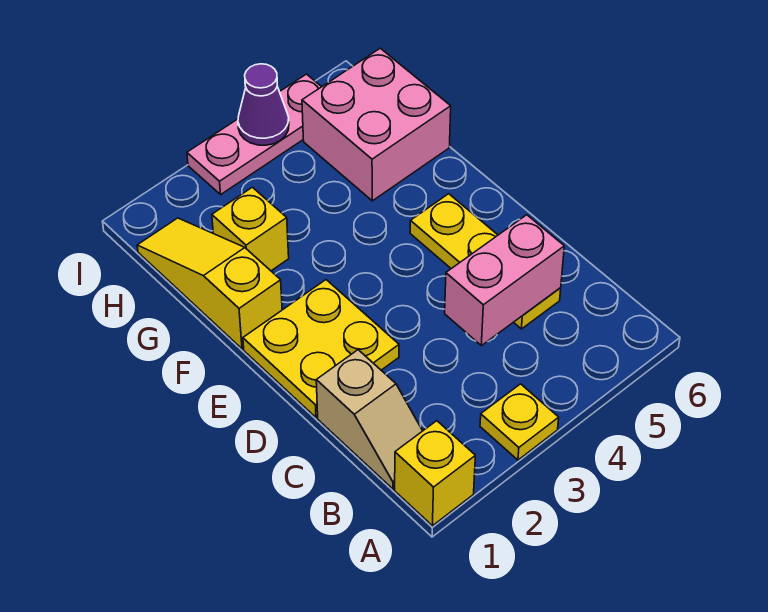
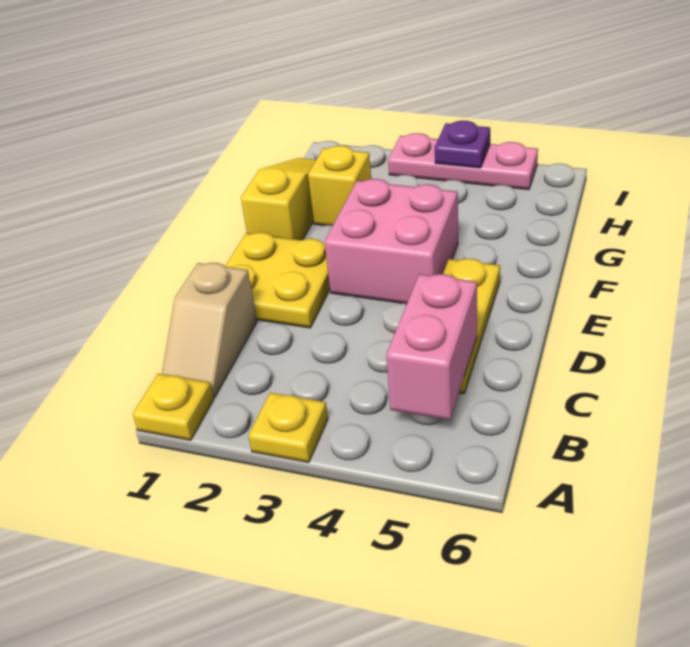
yellow 1x1 brick [395,421,475,526] -> yellow 1x1 plate [133,374,214,440]
pink 1x2 brick [445,215,564,346] -> pink 1x2 brick turned to [386,274,477,420]
pink 2x2 brick [302,48,451,201] -> pink 2x2 brick moved to [325,179,458,304]
purple 1x1 cone [238,64,289,145] -> purple 1x1 plate [435,121,490,168]

